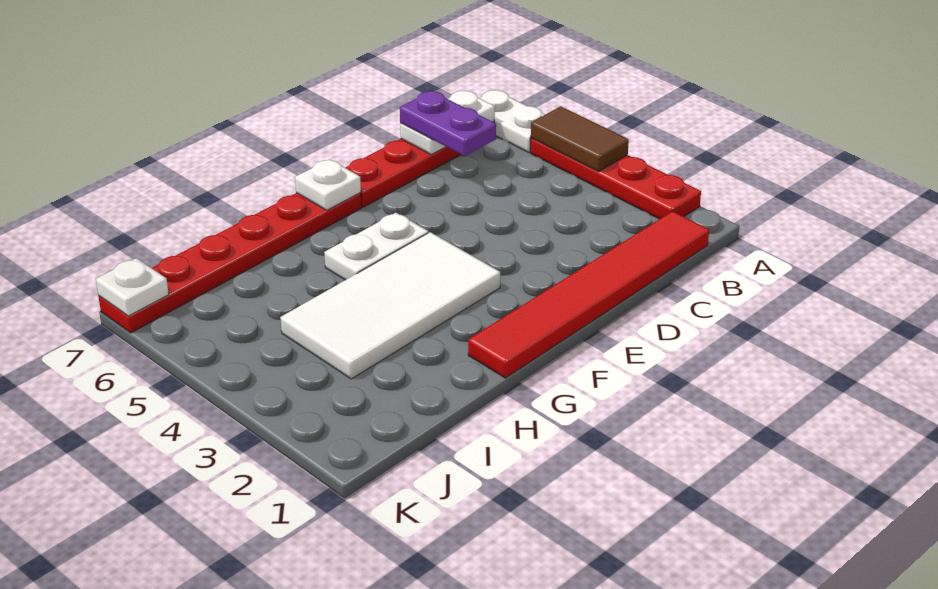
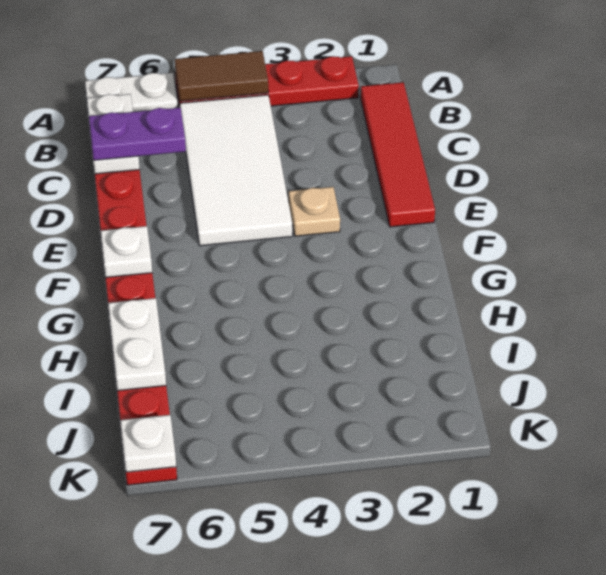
red 1x6 tile [468,211,709,378] -> red 1x4 tile [361,82,435,227]
none -> tan 1x1 plate [289,187,340,236]
white 2x4 tile [280,232,500,379] -> white 2x4 tile moved to [180,95,293,246]
white 1x2 plate [324,213,428,280] -> white 1x2 plate moved to [108,298,166,391]

